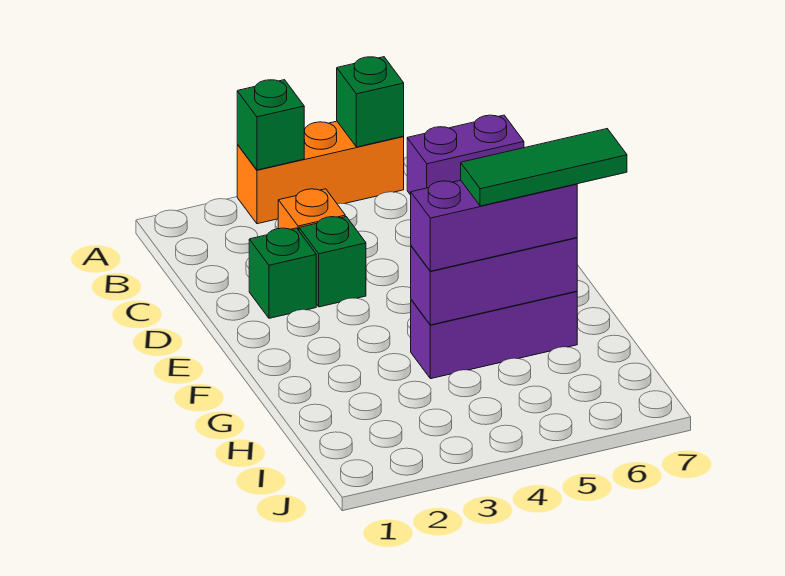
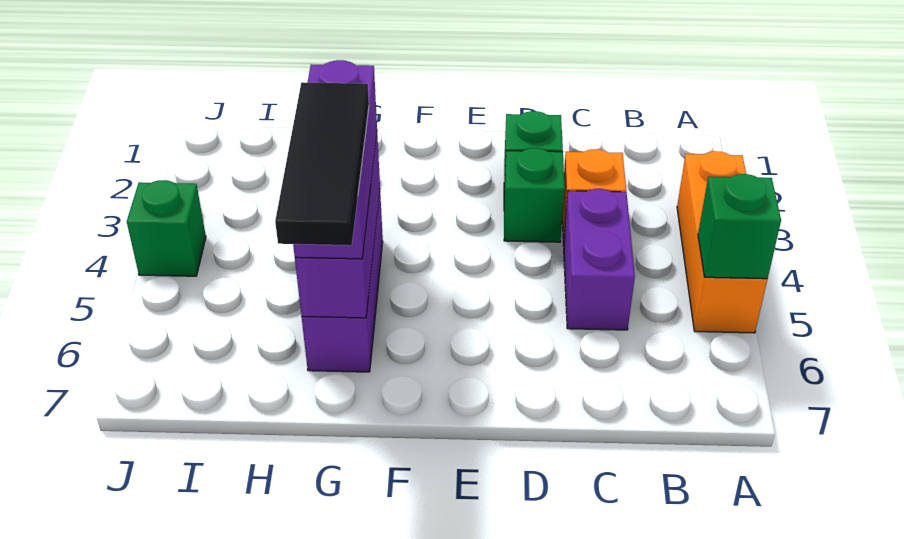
green 1x1 brick [237,80,304,170] -> green 1x1 brick moved to [127,180,206,276]
purple 1x2 brick [407,115,524,195] -> purple 1x2 brick moved to [563,189,635,330]
green 1x3 tile [461,129,627,206] -> black 1x3 tile [275,82,369,245]

